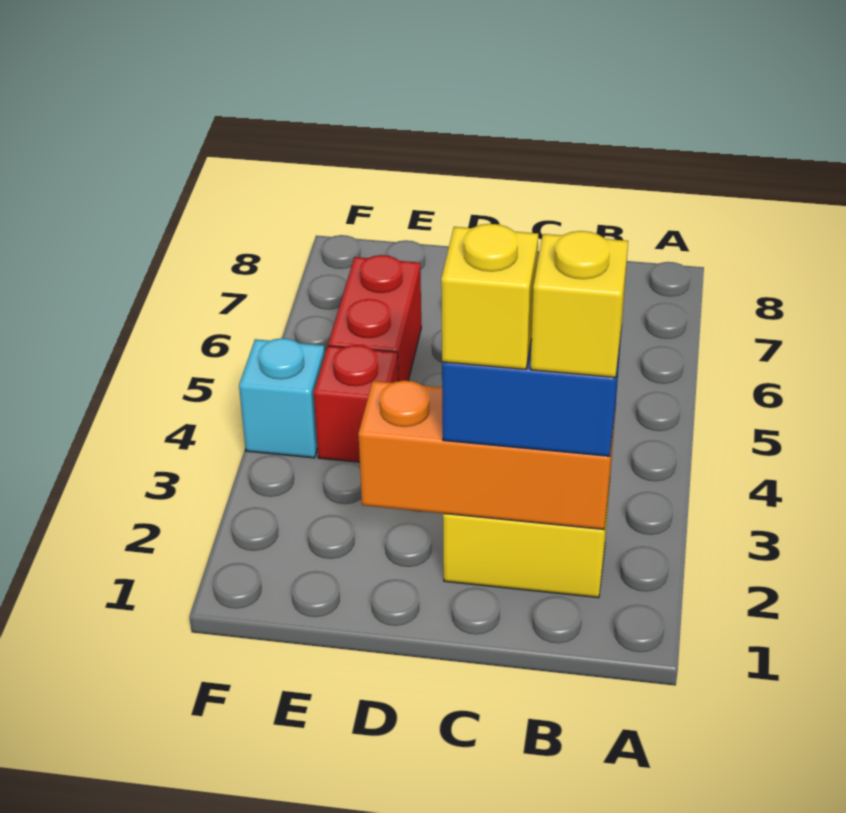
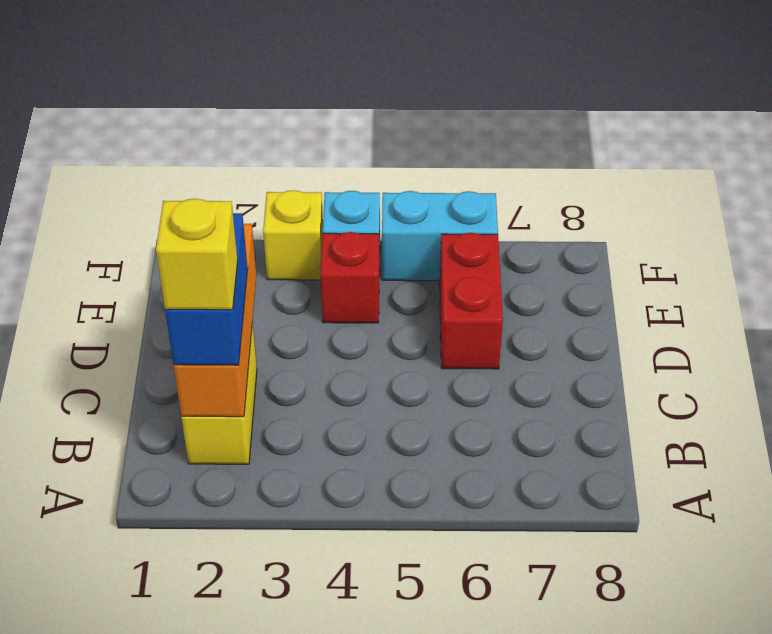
yellow 1x1 brick [441,224,538,370] -> yellow 1x1 brick moved to [263,190,323,280]
red 1x2 brick [328,255,421,381] -> red 1x2 brick turned to [440,233,503,369]
none -> cyan 1x2 brick [382,191,498,281]

